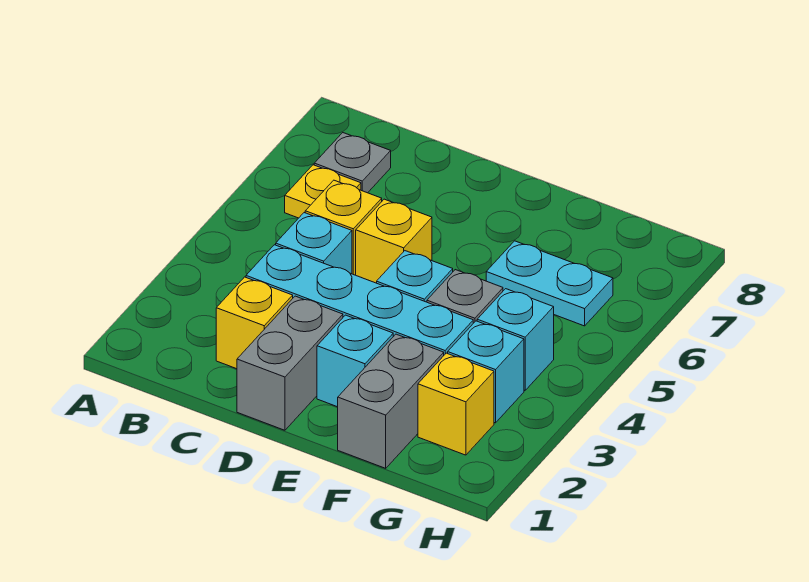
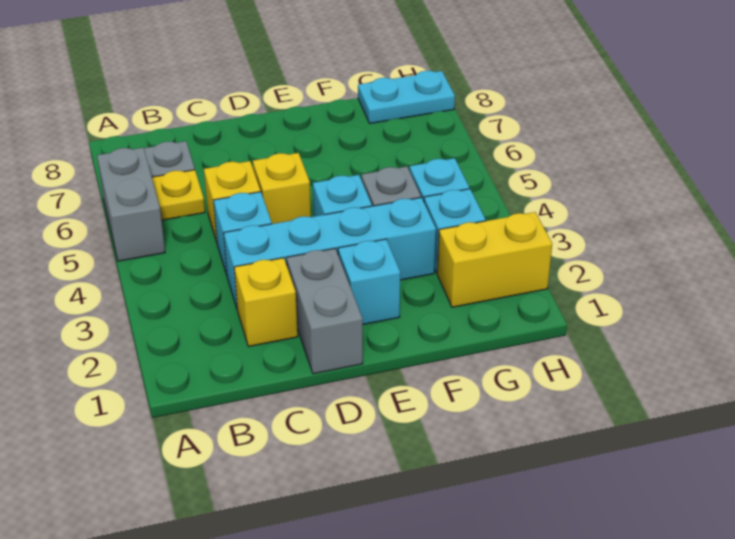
grey 1x2 brick [338,334,444,468] -> grey 1x2 brick moved to [97,148,165,261]
cyan 1x2 plate [486,241,613,326] -> cyan 1x2 plate moved to [358,71,455,123]
yellow 1x1 brick [418,353,494,455] -> yellow 1x2 brick [437,212,552,307]

